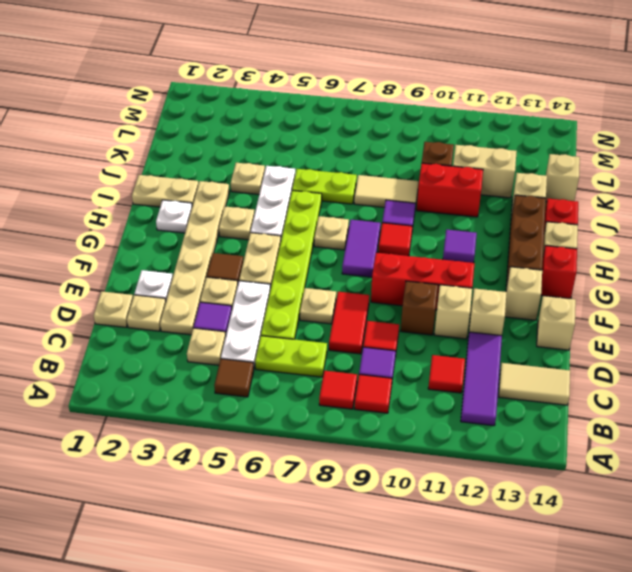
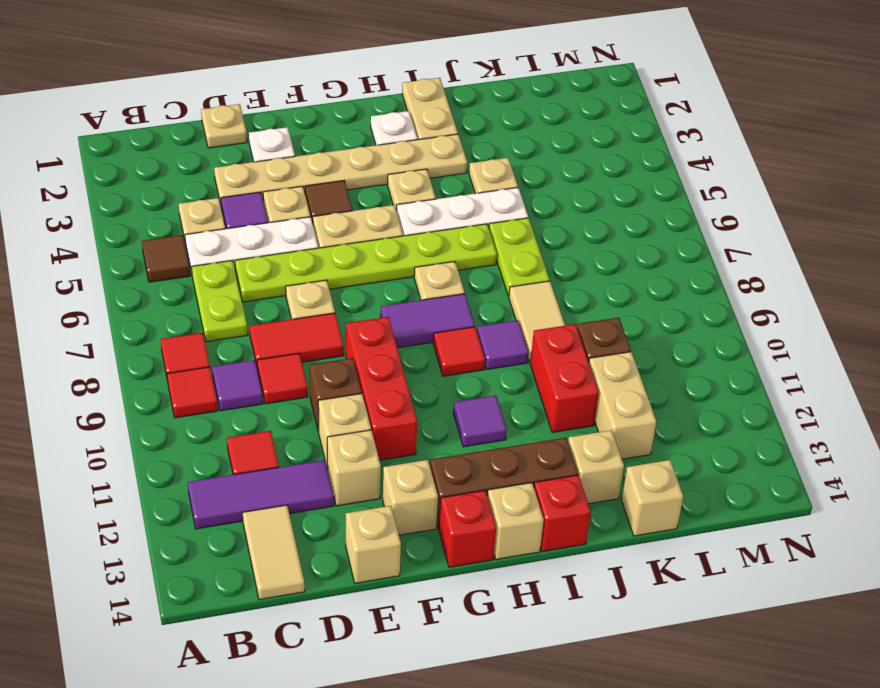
tan 1x1 plate [127,295,166,331] -> none

